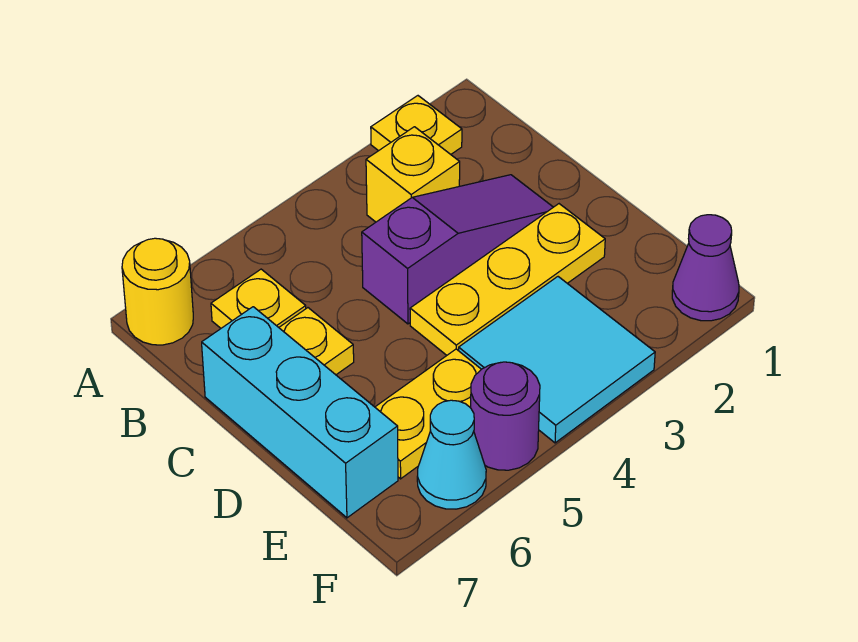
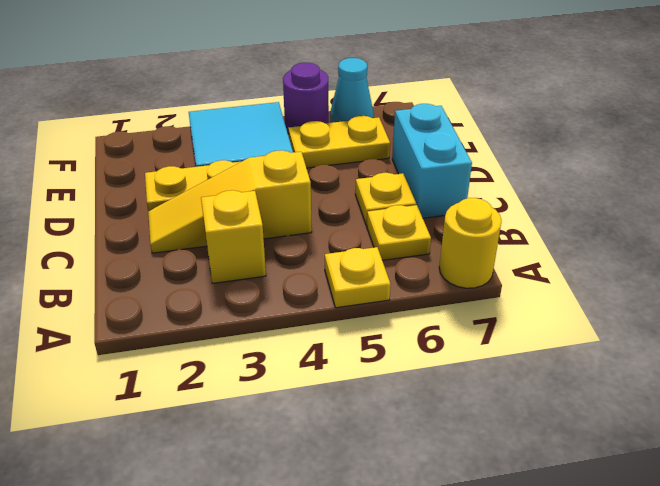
yellow 1x1 plate [371,96,462,154] -> yellow 1x1 plate moved to [325,247,391,308]
purple 1x3 slope [362,175,553,324] -> yellow 1x3 slope [148,150,312,253]
cyan 1x3 brick [202,307,398,518] -> cyan 1x2 brick [392,104,472,218]
purple 1x1 cone [672,215,739,321] -> none

